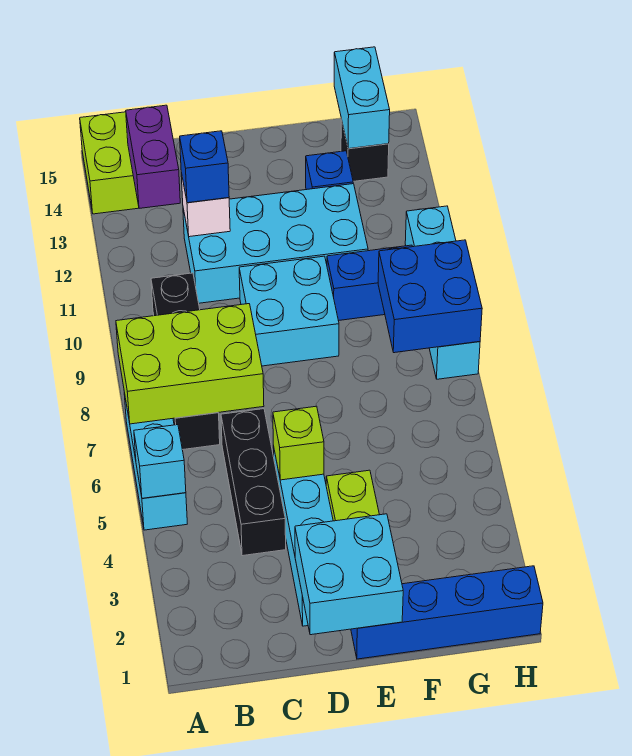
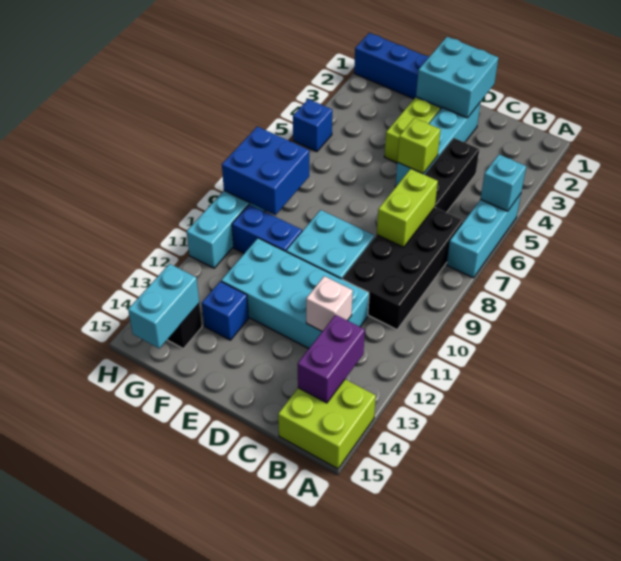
lime 2x3 brick [116,304,264,424] -> lime 1x2 brick [377,169,438,247]
black 1x4 brick [151,273,220,450] -> black 2x4 brick [342,207,463,330]
blue 1x1 brick [180,131,229,203] -> blue 1x1 brick moved to [293,99,332,152]

